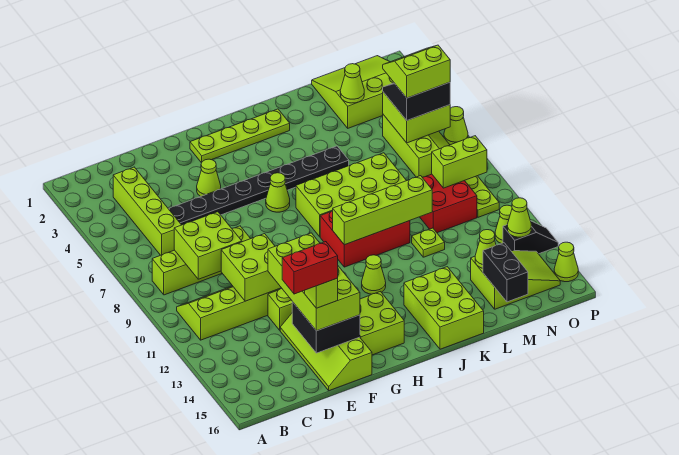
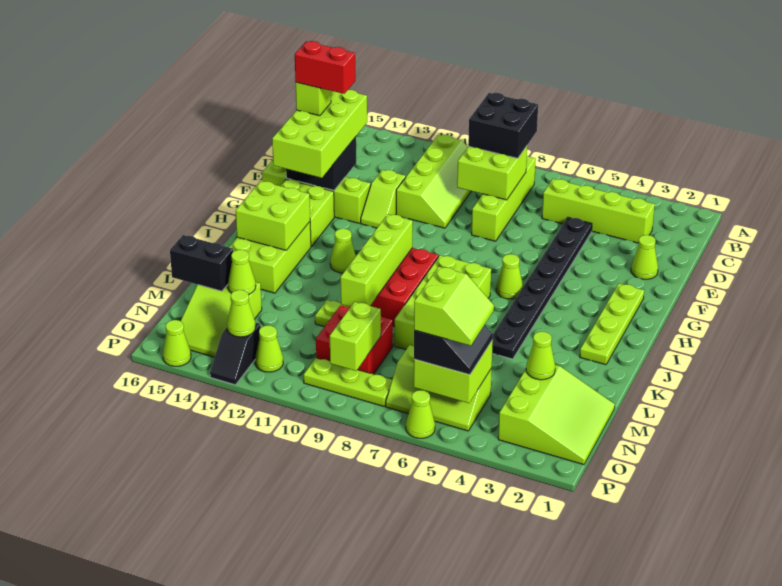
none -> black 2x2 brick [468,93,538,158]
lime 2x2 brick [221,234,281,301] -> lime 2x2 brick moved to [236,181,310,250]
red 1x2 brick [282,242,338,294] -> red 1x2 brick turned to [295,41,355,94]
lime 2x4 brick [268,233,360,331] -> lime 2x4 brick turned to [272,90,367,178]
lime 1x1 cone [197,159,221,197] -> lime 1x1 cone moved to [631,235,658,279]
lime 2x3 brick [404,267,484,349] -> lime 2x3 brick turned to [229,222,311,293]

